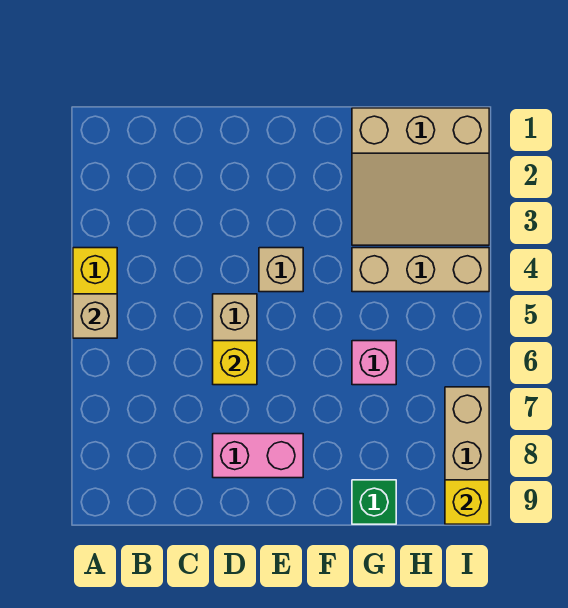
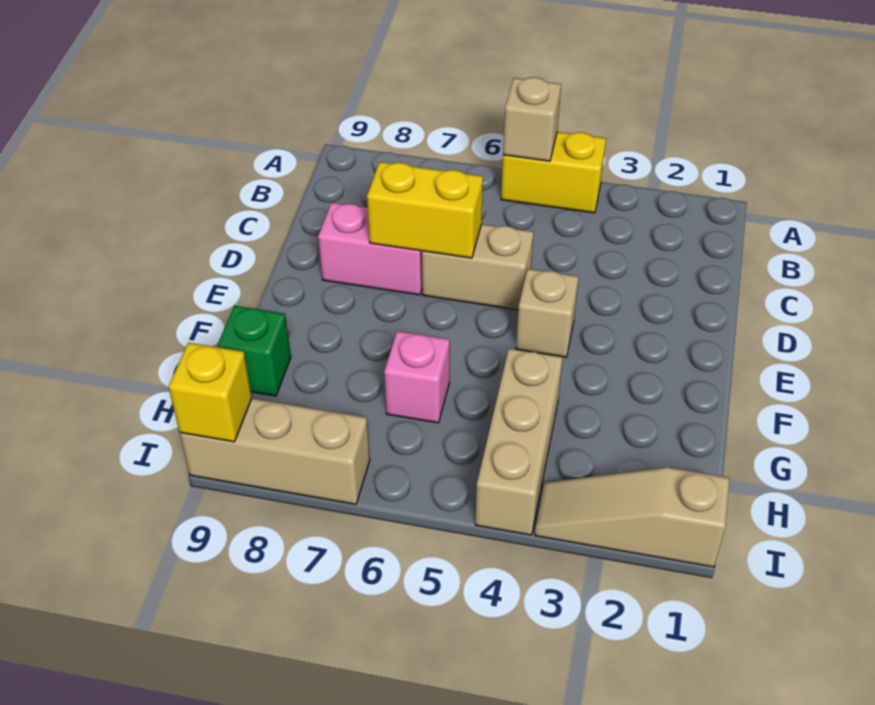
yellow 1x1 brick [213,341,257,385] -> yellow 1x2 brick [367,162,483,258]
pink 1x2 brick [213,434,303,478] -> pink 1x2 brick turned to [318,203,422,295]
tan 3x3 slope [352,108,489,245] -> tan 1x3 slope [535,468,730,567]

